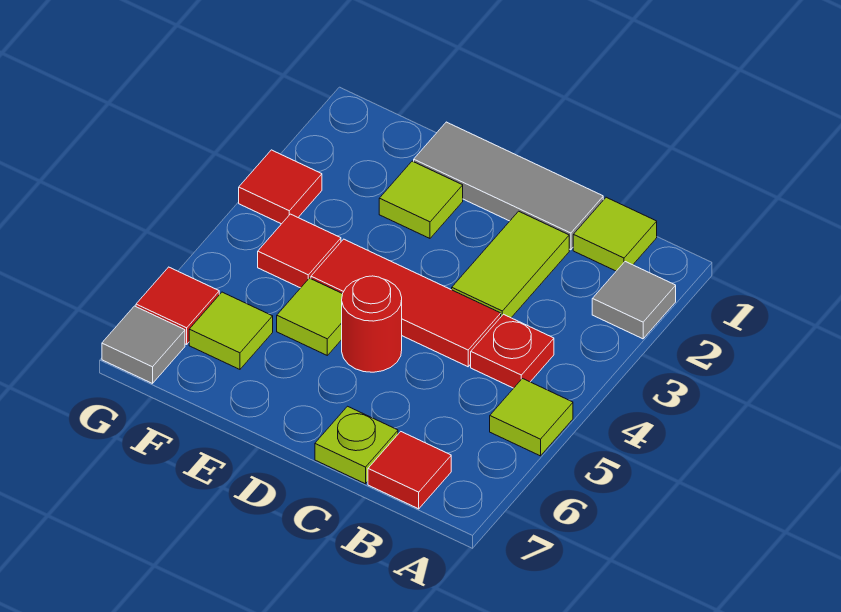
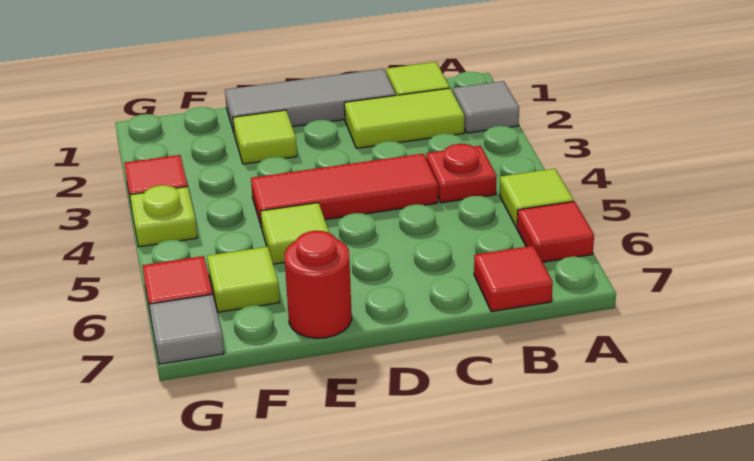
lime 1x2 tile [452,211,569,318] -> lime 1x2 tile turned to [344,88,464,148]
lime 1x1 plate [315,406,398,484] -> lime 1x1 plate moved to [130,185,197,247]
red 1x1 round brick [342,276,402,372] -> red 1x1 round brick moved to [284,231,352,338]
red 1x1 tile [258,214,341,288] -> red 1x1 tile moved to [517,201,594,262]

